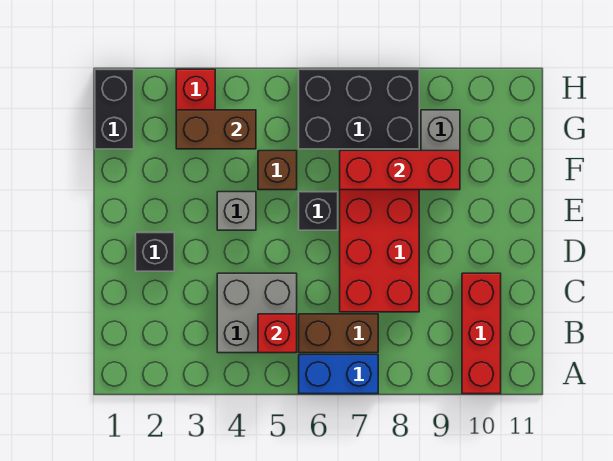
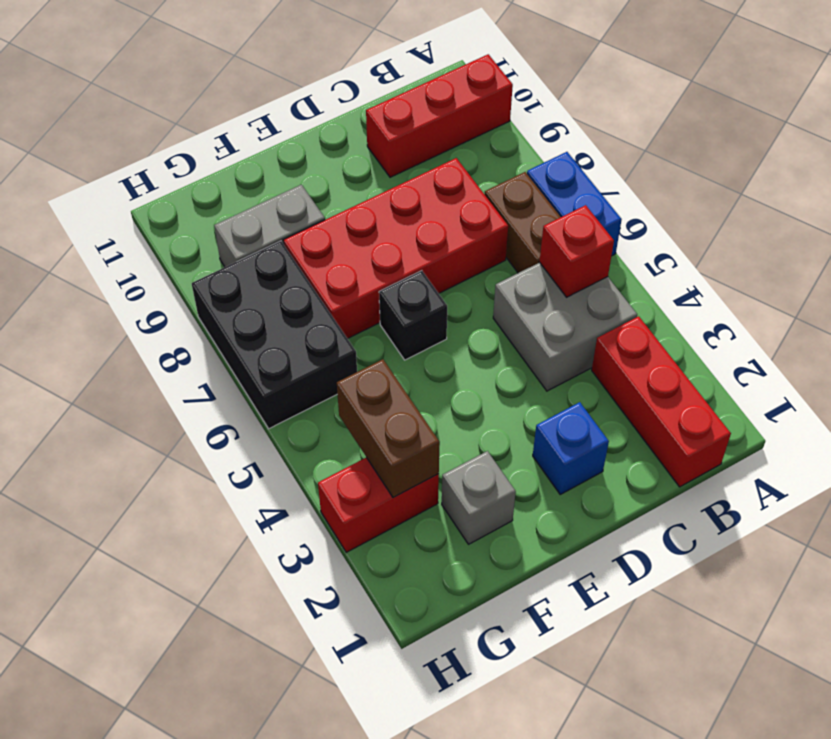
black 1x1 brick [136,232,174,271] -> blue 1x1 brick [533,402,609,494]
grey 1x1 brick [217,192,256,230] -> grey 1x1 brick moved to [442,451,516,544]
brown 1x1 brick [258,151,297,190] -> none
red 1x3 brick [340,151,460,190] -> red 1x3 brick moved to [592,316,731,487]
black 1x2 brick [95,69,134,149] -> none

